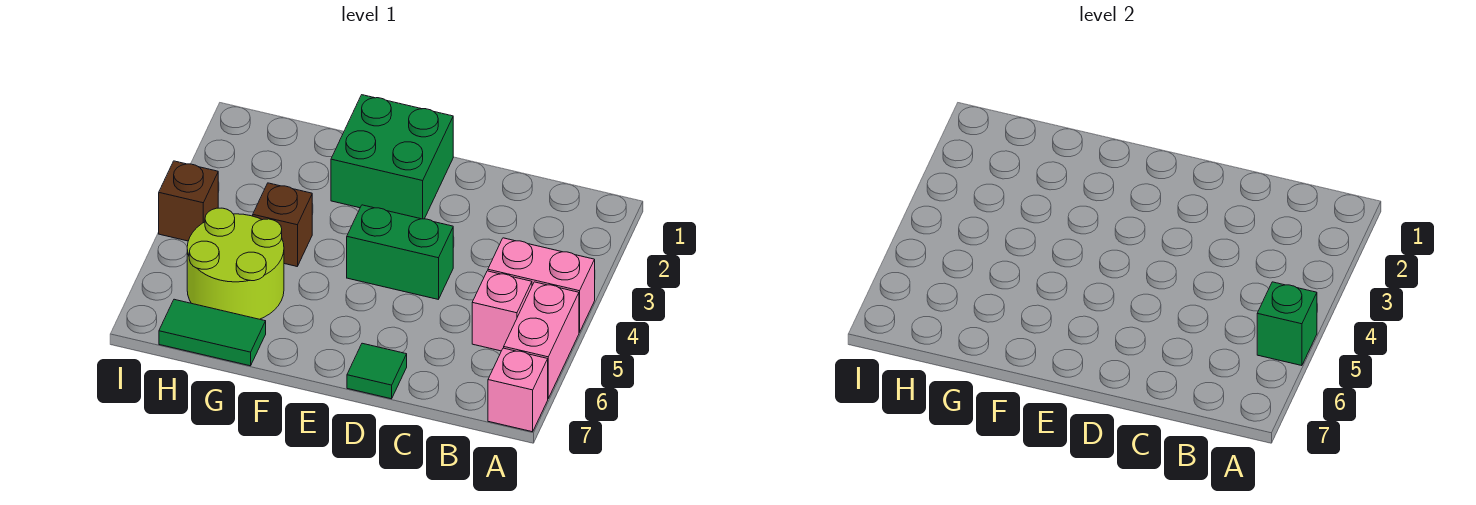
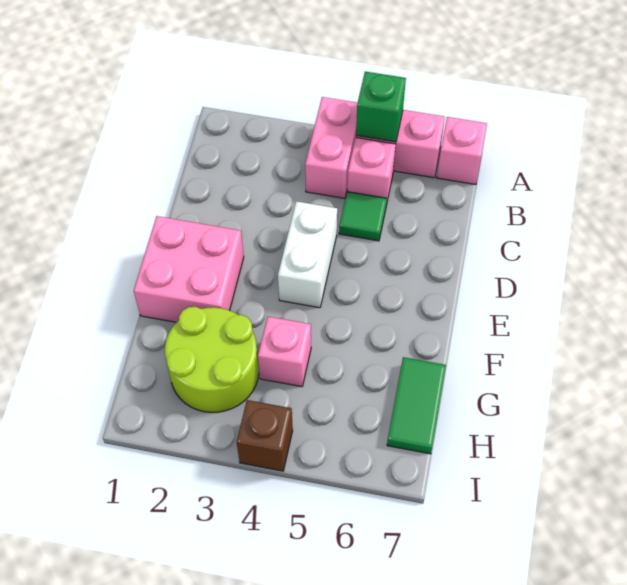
green 1x2 brick [347,205,453,299] -> white 1x2 brick [278,201,337,308]
green 1x1 tile [347,343,407,399] -> green 1x1 tile moved to [339,192,387,241]
green 2x2 brick [331,95,453,219] -> pink 2x2 brick [134,216,244,322]
brown 1x1 brick [253,183,312,266] -> pink 1x1 brick [258,317,311,387]
lime 2x2 round brick [187,208,284,319] -> lime 2x2 round brick moved to [165,307,259,412]

